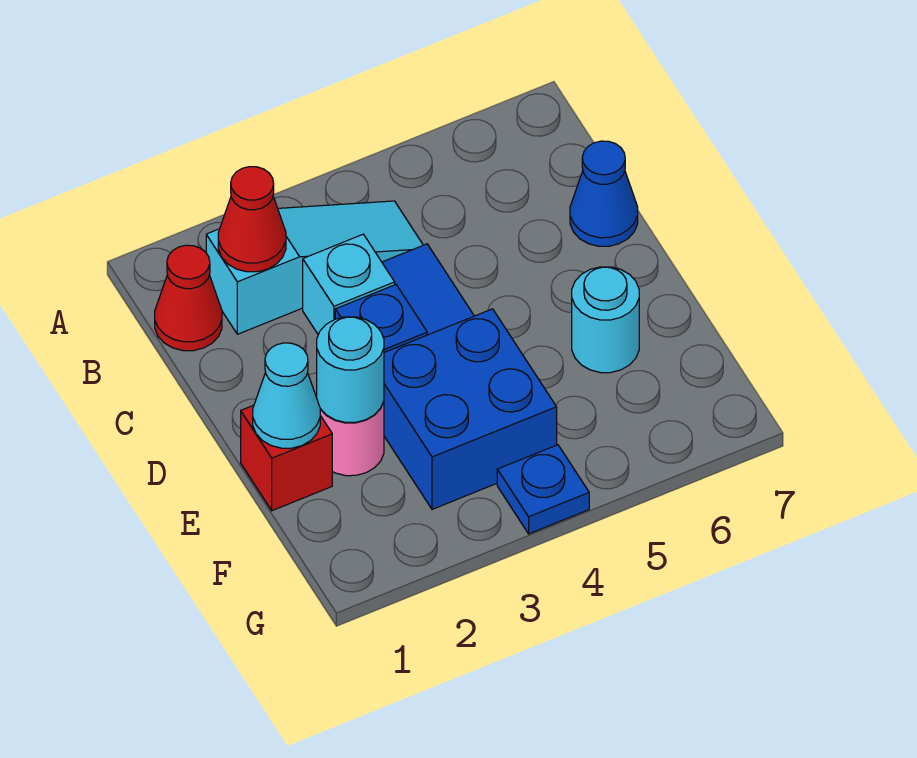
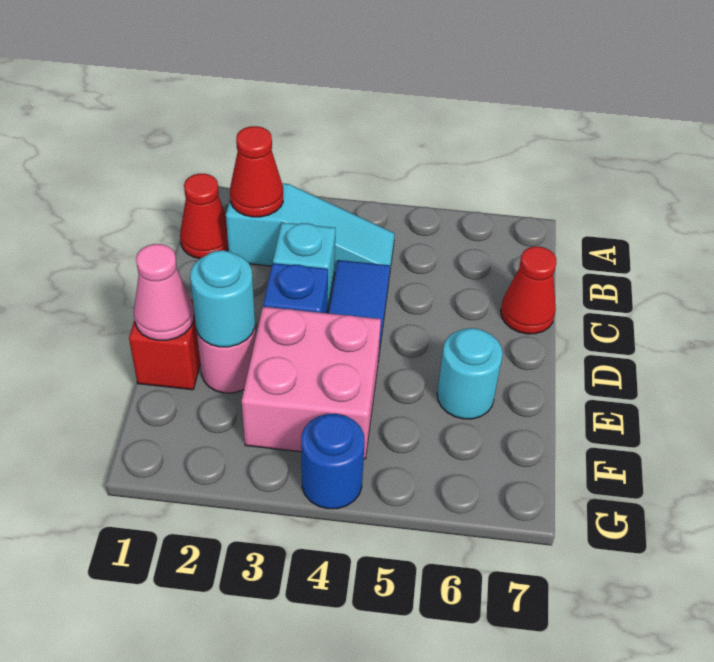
blue 1x1 cone [570,141,638,246] -> red 1x1 cone [501,246,556,334]
cyan 1x1 cone [253,343,320,448] -> pink 1x1 cone [134,244,194,340]
blue 2x2 brick [384,309,557,509] -> pink 2x2 brick [242,307,381,459]
blue 1x1 plate [497,445,589,534] -> blue 1x1 round brick [301,414,365,509]

